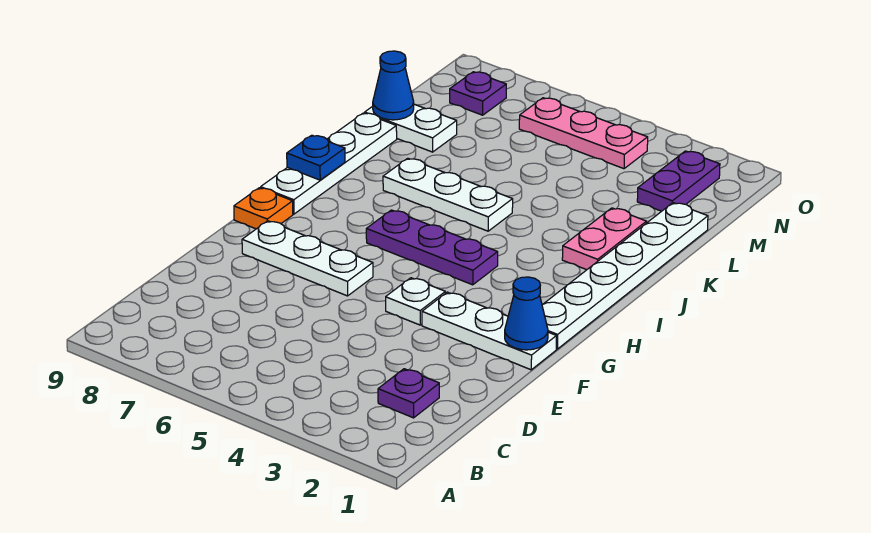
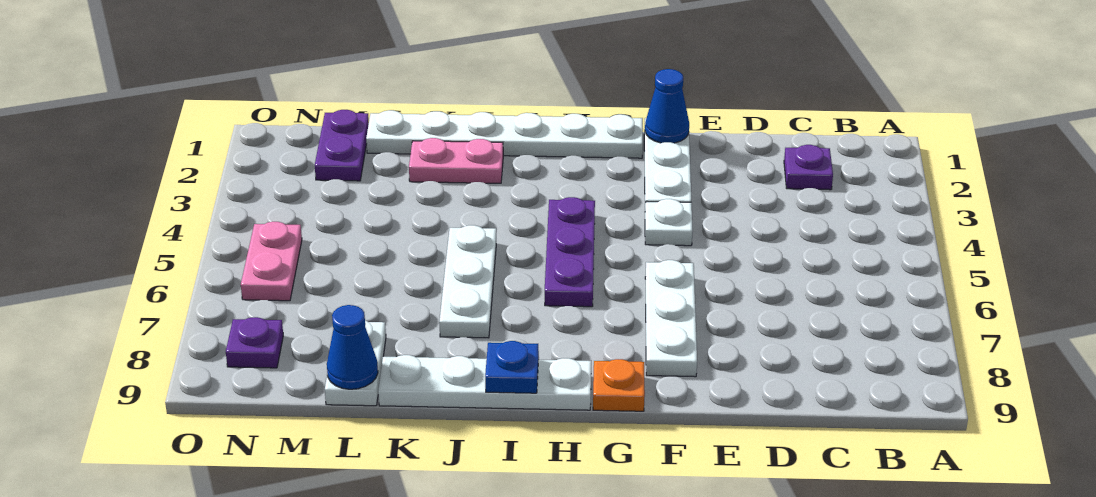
purple 1x2 plate [637,151,720,211] -> purple 1x2 plate turned to [315,110,369,181]
pink 1x3 plate [519,98,648,169] -> pink 1x2 plate [241,222,302,301]

